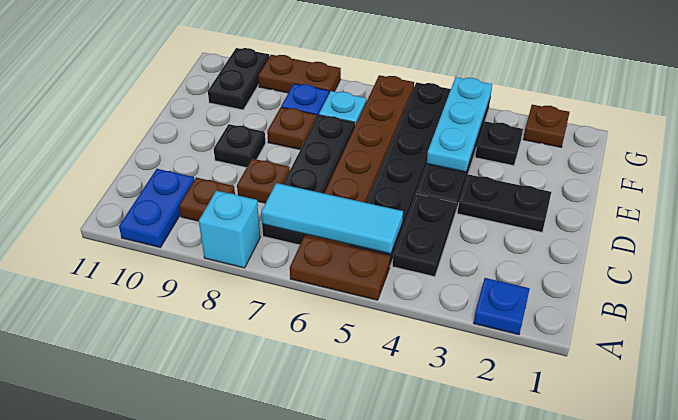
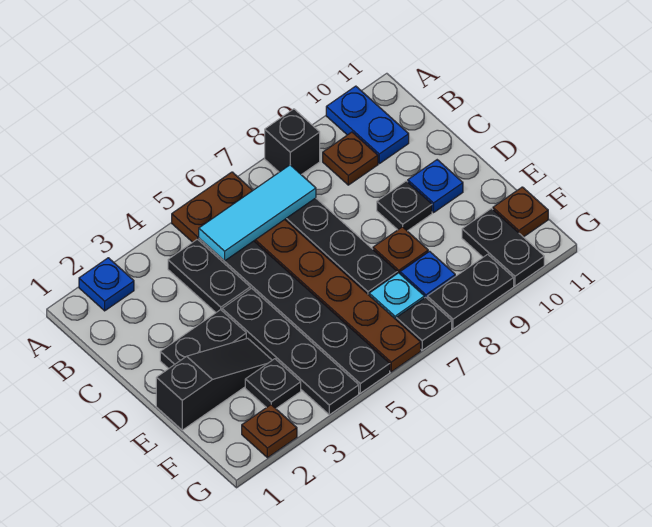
cyan 1x1 brick [199,191,260,268] -> black 1x1 brick [265,109,320,175]
brown 1x1 plate [237,159,290,203] -> brown 1x1 plate moved to [493,187,548,237]
none -> blue 1x1 plate [408,160,463,212]
none -> black 1x3 slope [156,338,272,430]
cyan 1x3 plate [427,77,492,172] -> none
none -> black 1x1 plate [396,297,452,350]
brown 1x2 plate [258,55,341,93] -> black 1x2 plate [427,254,514,329]

